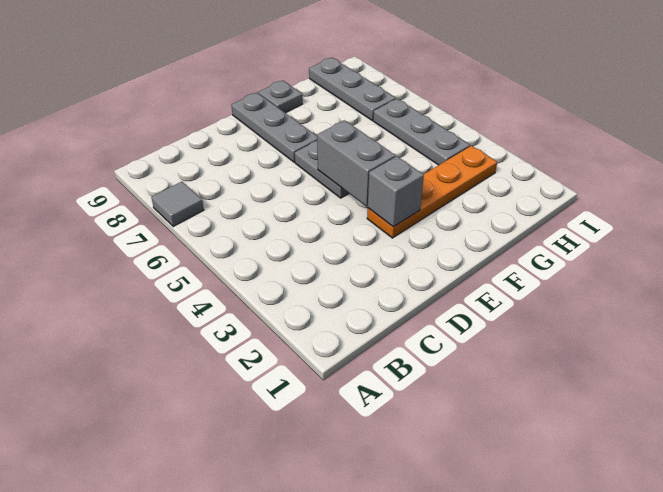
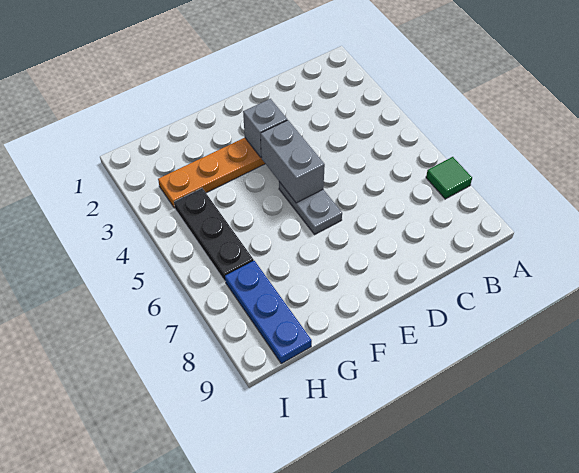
grey 1x1 tile [151,182,204,227] -> green 1x1 tile [426,157,472,199]
grey 1x3 plate [232,93,317,162] -> none
grey 1x1 plate [258,80,303,113] -> none
grey 1x3 plate [373,99,470,165] -> black 1x3 plate [174,188,254,281]
grey 1x3 plate [309,58,396,120] -> blue 1x3 plate [225,261,312,364]

